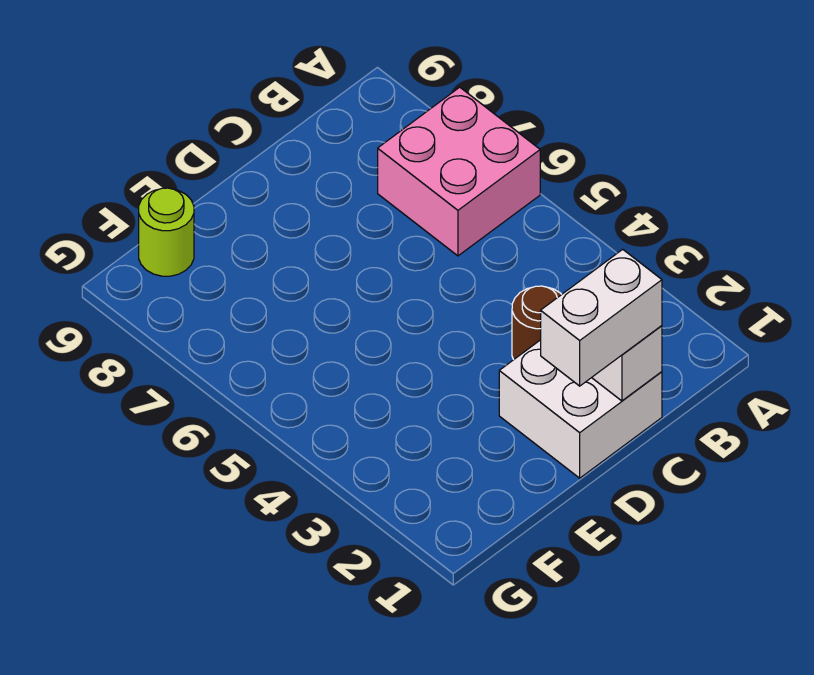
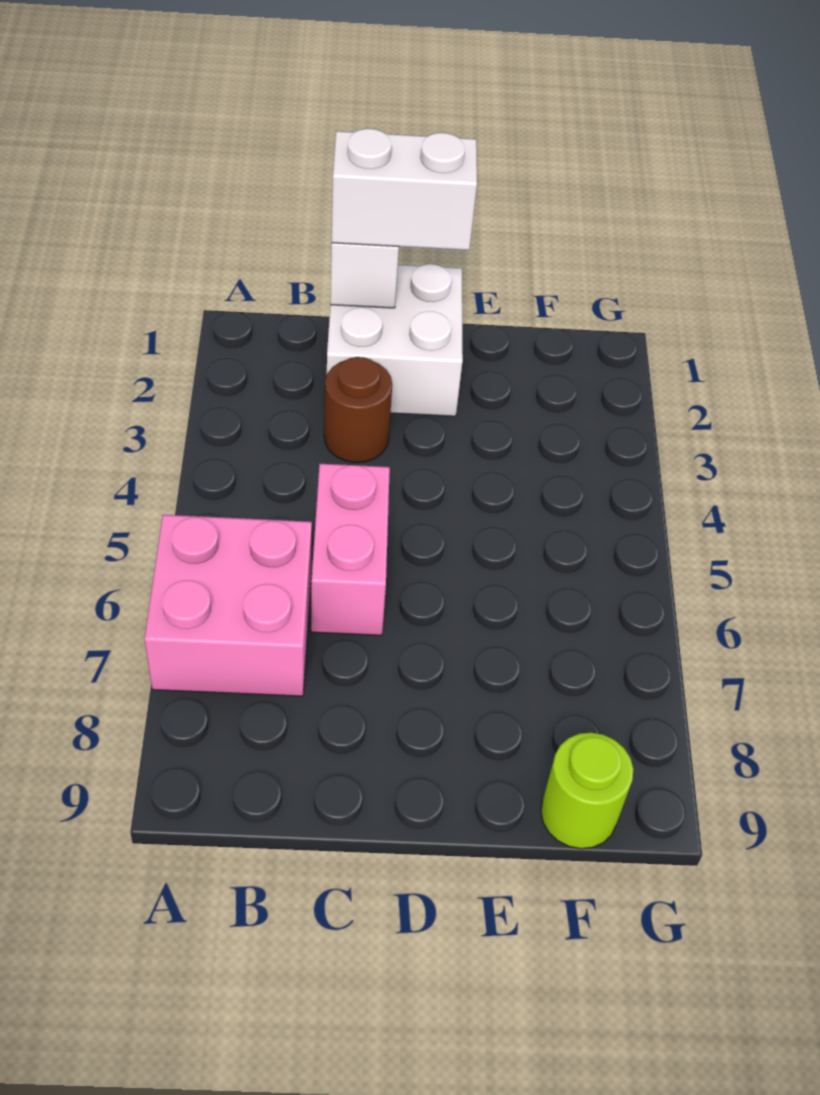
none -> pink 1x2 brick [311,464,390,635]

